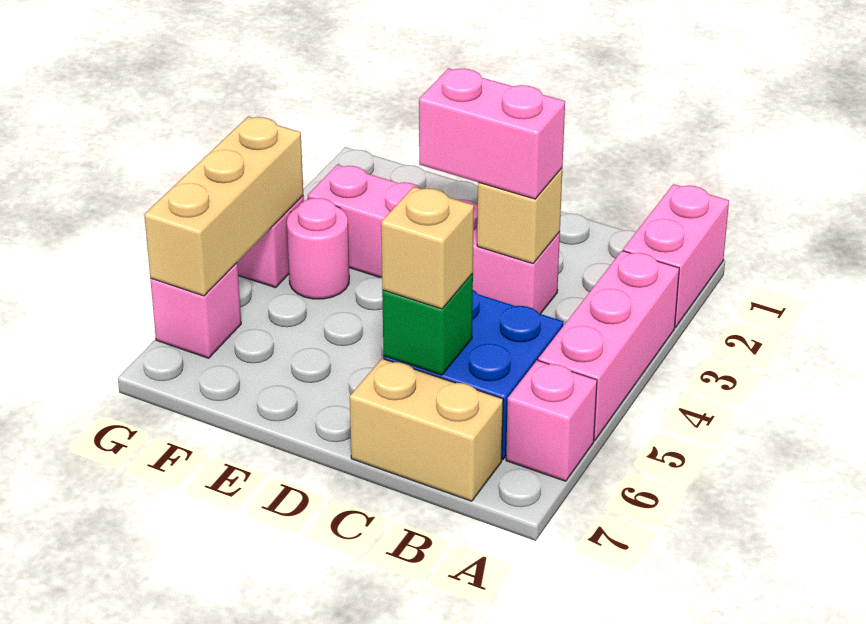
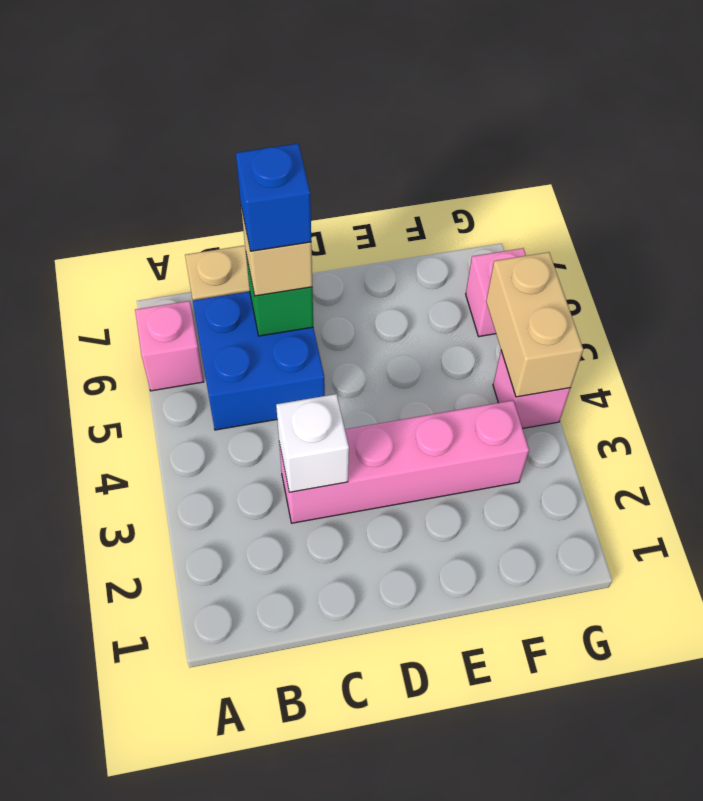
pink 1x2 brick [623,184,729,327] -> none
pink 1x3 brick [538,251,679,440] -> none
tan 1x1 brick [477,168,562,264] -> white 1x1 brick [276,394,349,492]
pink 1x2 brick [419,68,565,199] -> none
none -> blue 1x1 brick [236,144,311,251]
pink 1x1 round brick [287,198,349,299] -> none
tan 1x3 brick [144,116,303,296] -> tan 1x2 brick [486,252,583,397]

